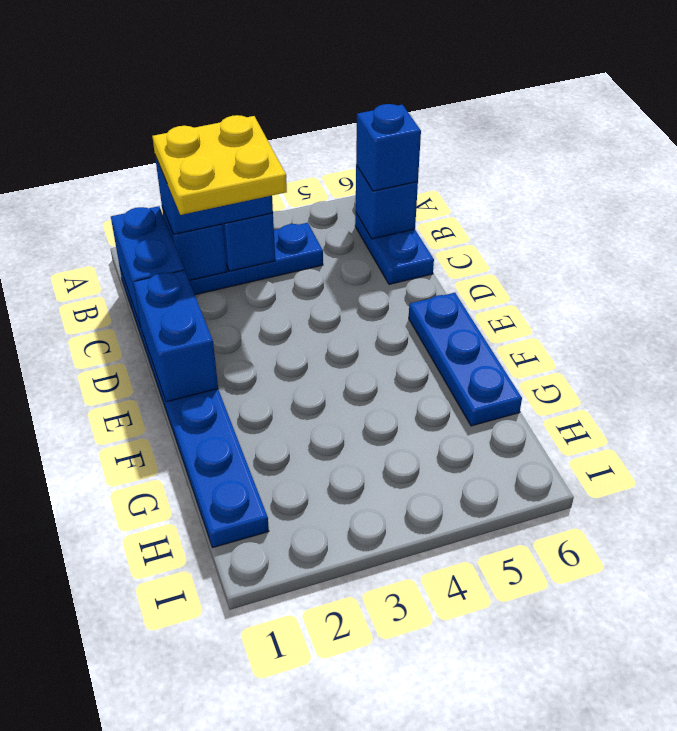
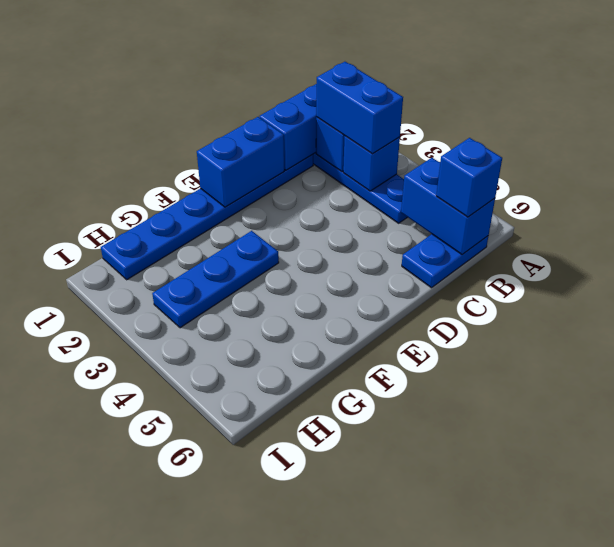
yellow 2x2 plate [152,115,287,215] -> none
blue 1x1 brick [356,165,418,239] -> blue 1x2 brick [401,158,495,255]
blue 1x3 plate [409,293,522,426] -> blue 1x3 plate moved to [152,231,279,328]

